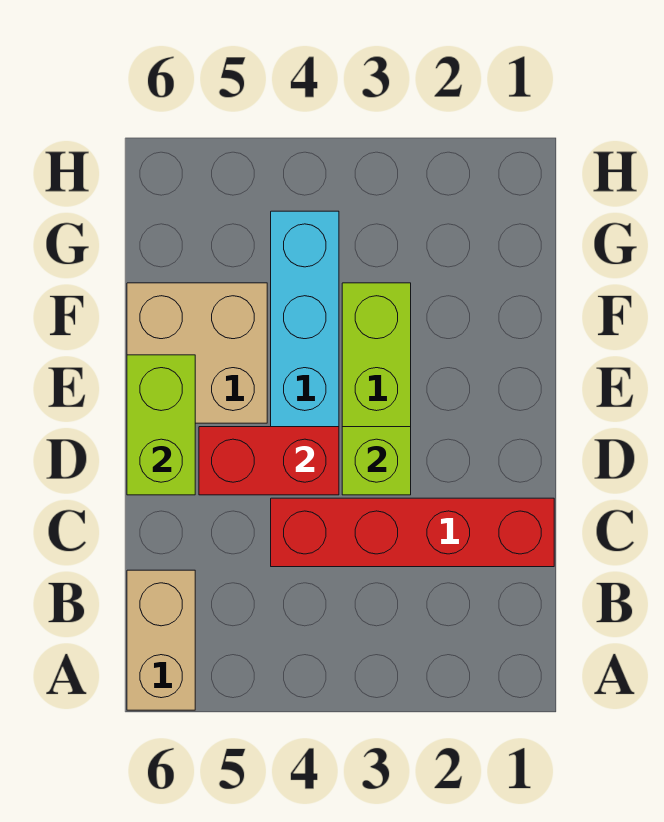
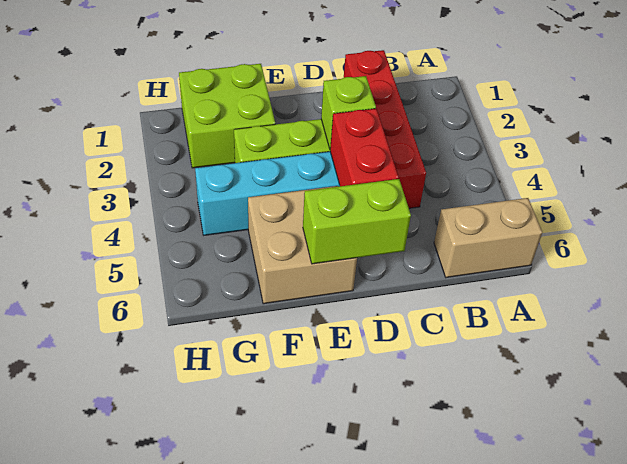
none -> lime 2x2 brick [179,64,275,168]

